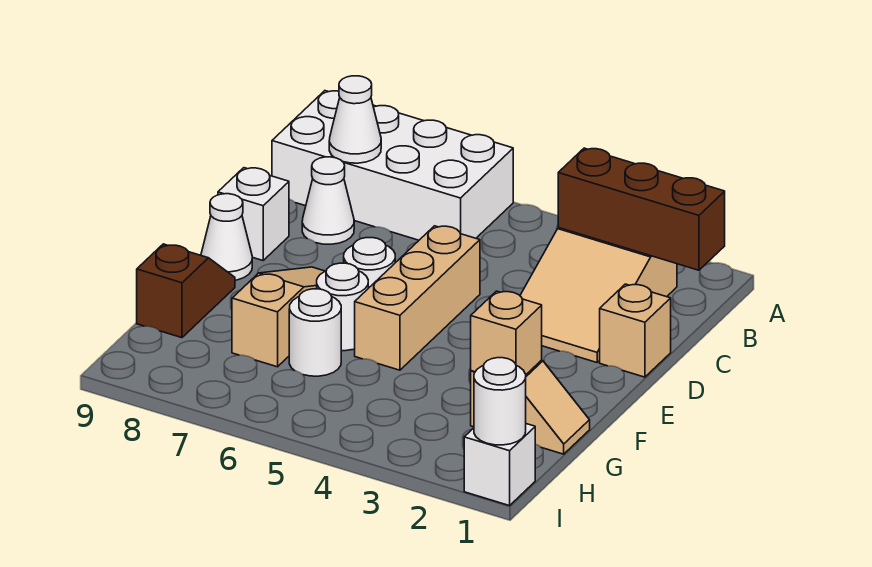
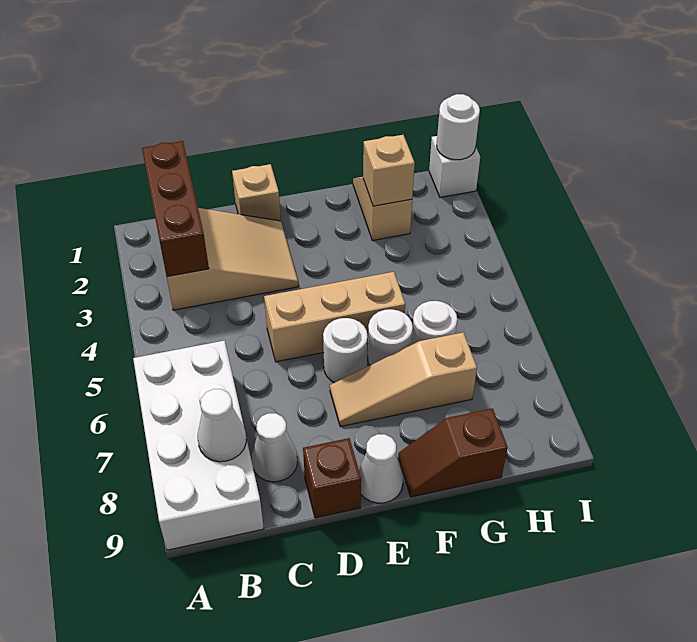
white 1x1 brick [218,168,289,260] -> brown 1x1 brick [303,438,361,518]

